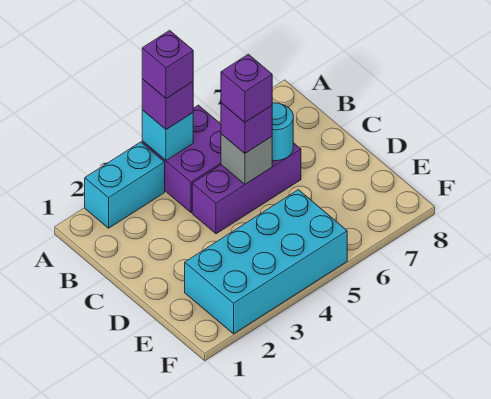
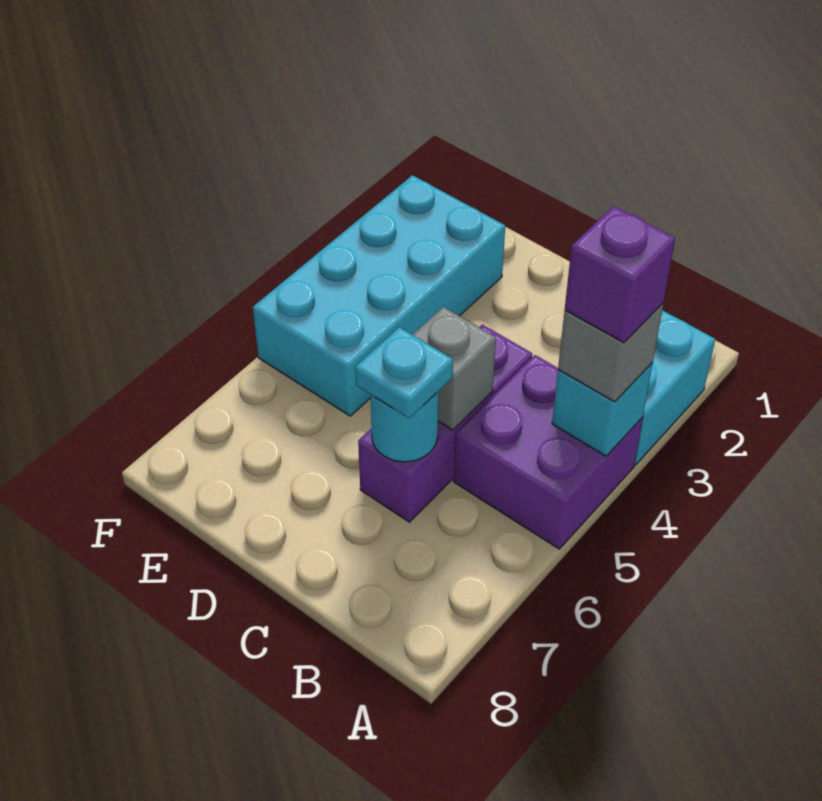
purple 1x1 brick [142,79,193,130] -> grey 1x1 brick [558,304,663,402]
purple 1x1 brick [221,103,272,153] -> none
purple 1x1 brick [221,54,272,122] -> none
none -> cyan 1x1 plate [355,327,453,418]

